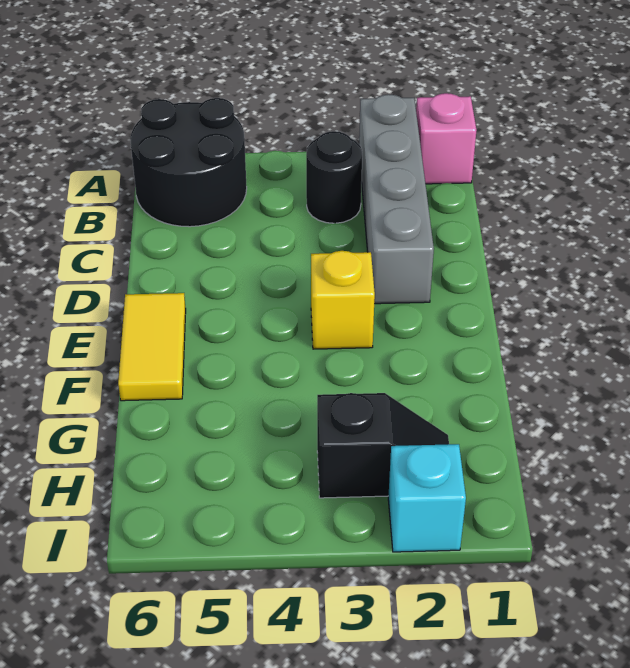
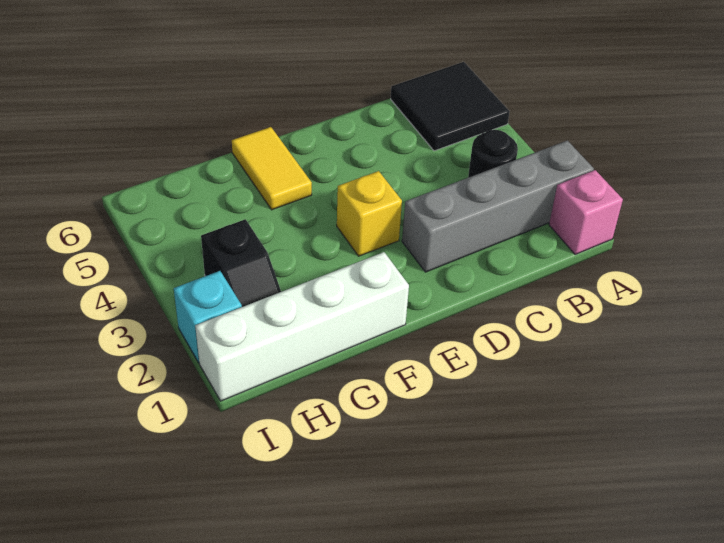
black 2x2 round brick [130,98,247,227] -> black 2x2 tile [391,62,510,151]
yellow 1x2 tile [118,293,186,401] -> yellow 1x2 tile turned to [232,127,312,210]
none -> white 1x4 brick [195,252,409,401]

